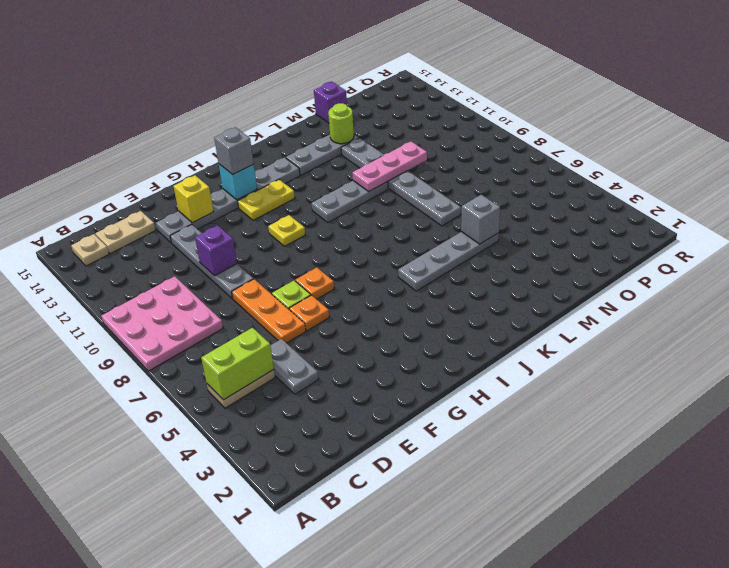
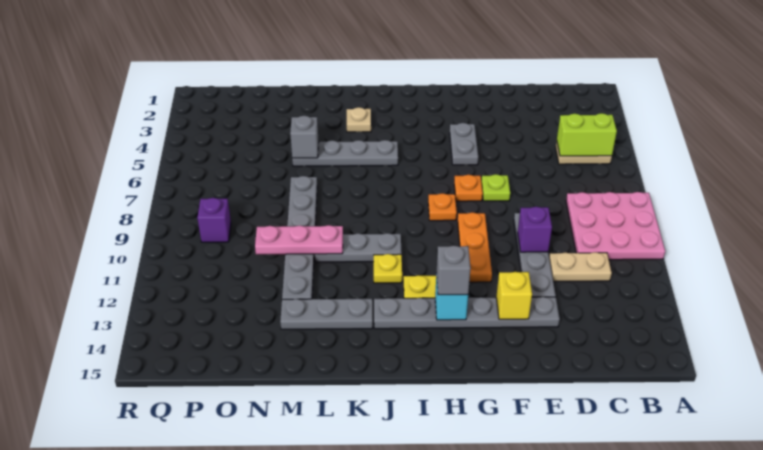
tan 1x1 plate [71,234,109,266] -> tan 1x1 plate moved to [347,107,371,132]
tan 1x2 plate [95,211,156,254] -> tan 1x2 plate moved to [549,252,612,282]
grey 1x2 plate [270,339,319,394] -> grey 1x2 plate moved to [450,123,478,165]
orange 1x3 plate [232,279,306,343] -> orange 1x3 plate moved to [458,212,492,282]
orange 1x1 plate [289,295,329,331] -> orange 1x1 plate moved to [428,193,457,221]
yellow 1x1 plate [268,215,305,246] -> yellow 1x1 plate moved to [374,254,402,283]
lime 1x1 round brick [328,103,354,144] -> none
purple 1x1 brick [314,82,347,123] -> purple 1x1 brick moved to [197,198,231,242]

